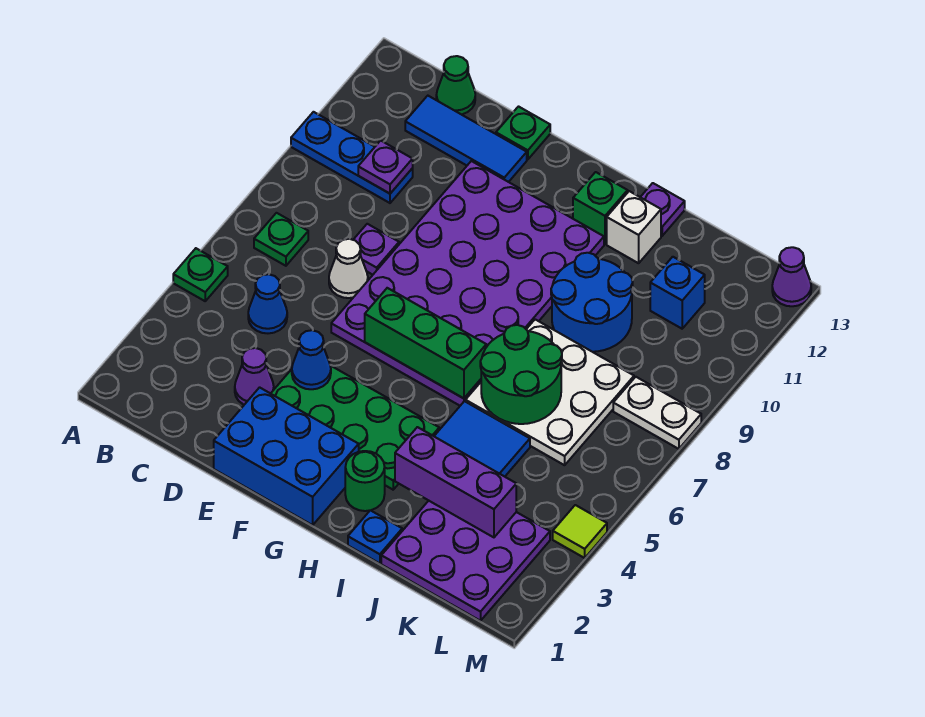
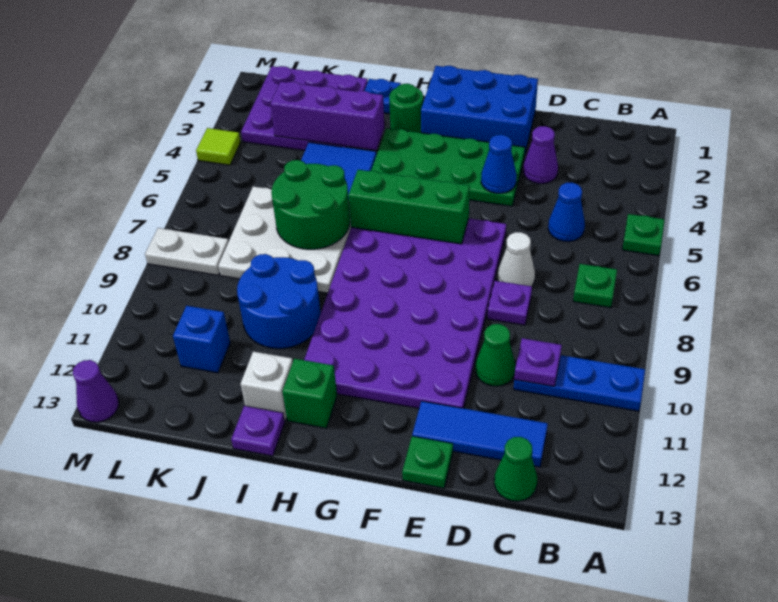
none -> green 1x1 cone [475,324,515,386]

